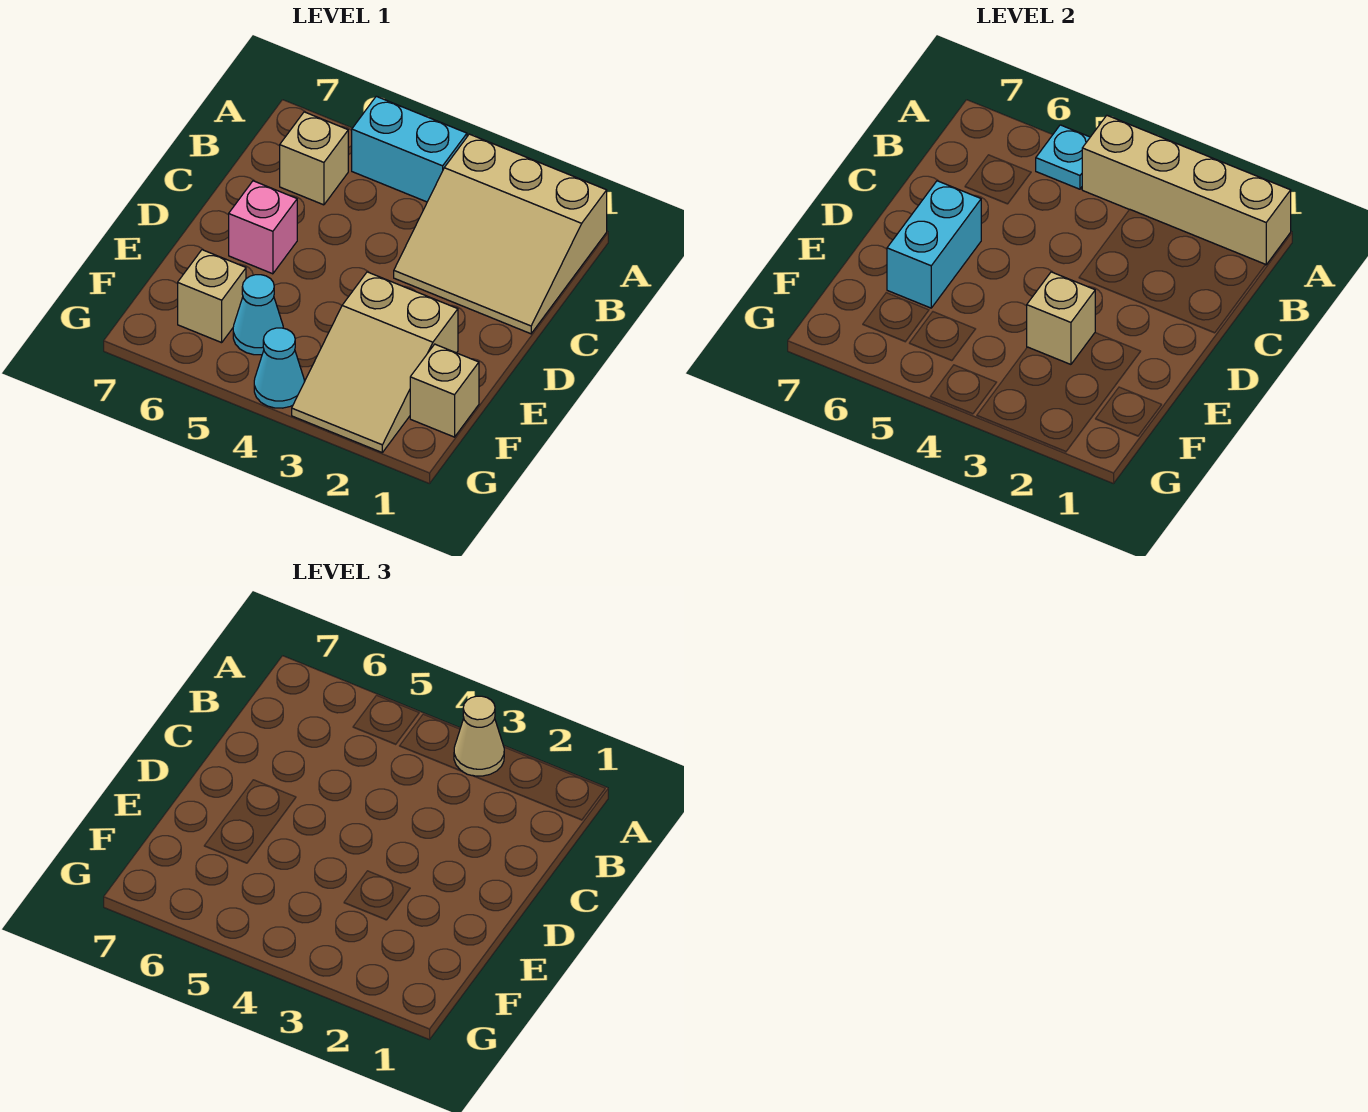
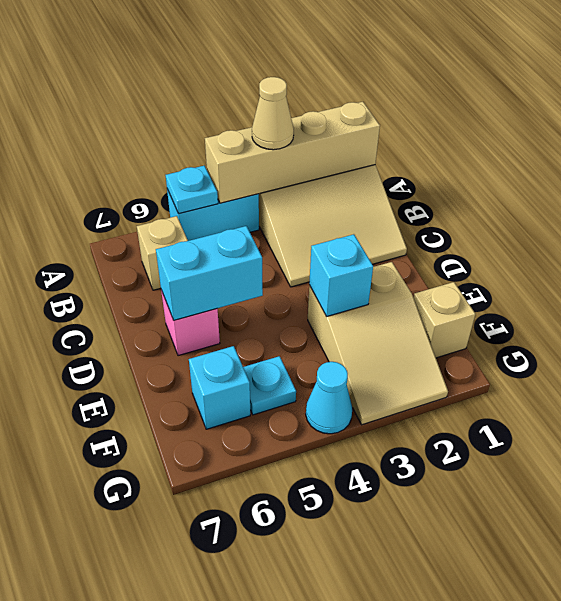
cyan 1x2 brick [887,181,981,308] -> cyan 1x2 brick turned to [156,226,263,320]
tan 1x1 brick [1027,272,1095,364] -> cyan 1x1 brick [309,234,373,316]
cyan 1x1 cone [233,275,283,355] -> cyan 1x1 plate [243,356,296,415]
tan 1x1 brick [178,250,246,343] -> cyan 1x1 brick [189,346,250,429]

